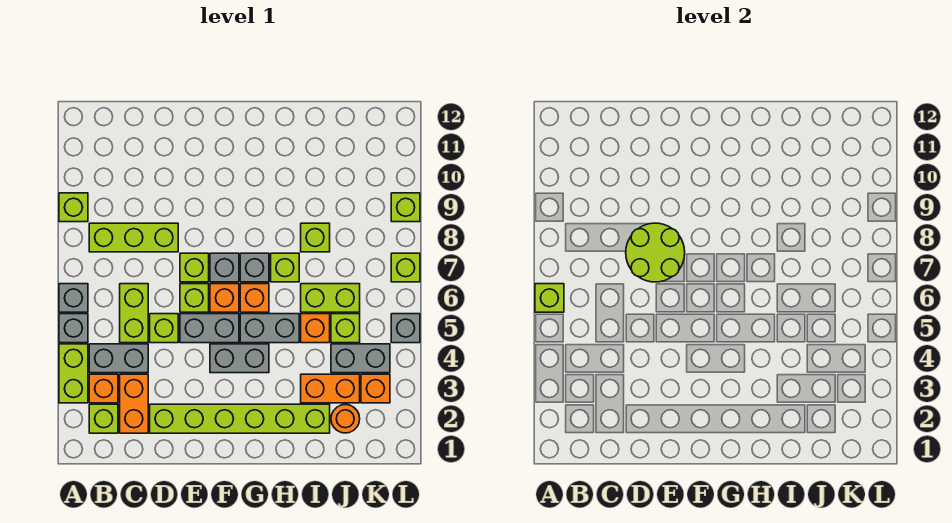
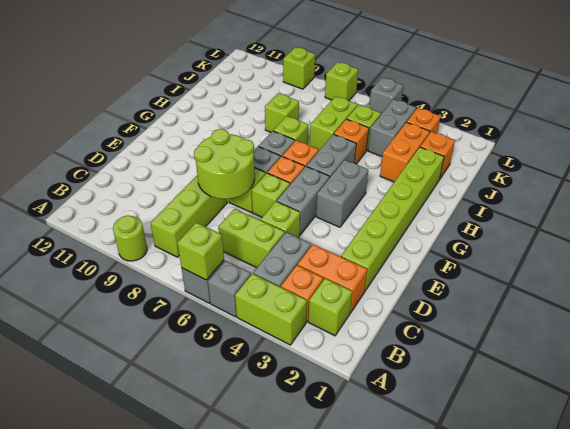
lime 1x1 brick [59,193,88,222] -> lime 1x1 round brick [113,215,147,261]
orange 1x1 round brick [331,404,360,433] -> orange 1x1 brick [420,132,455,178]

